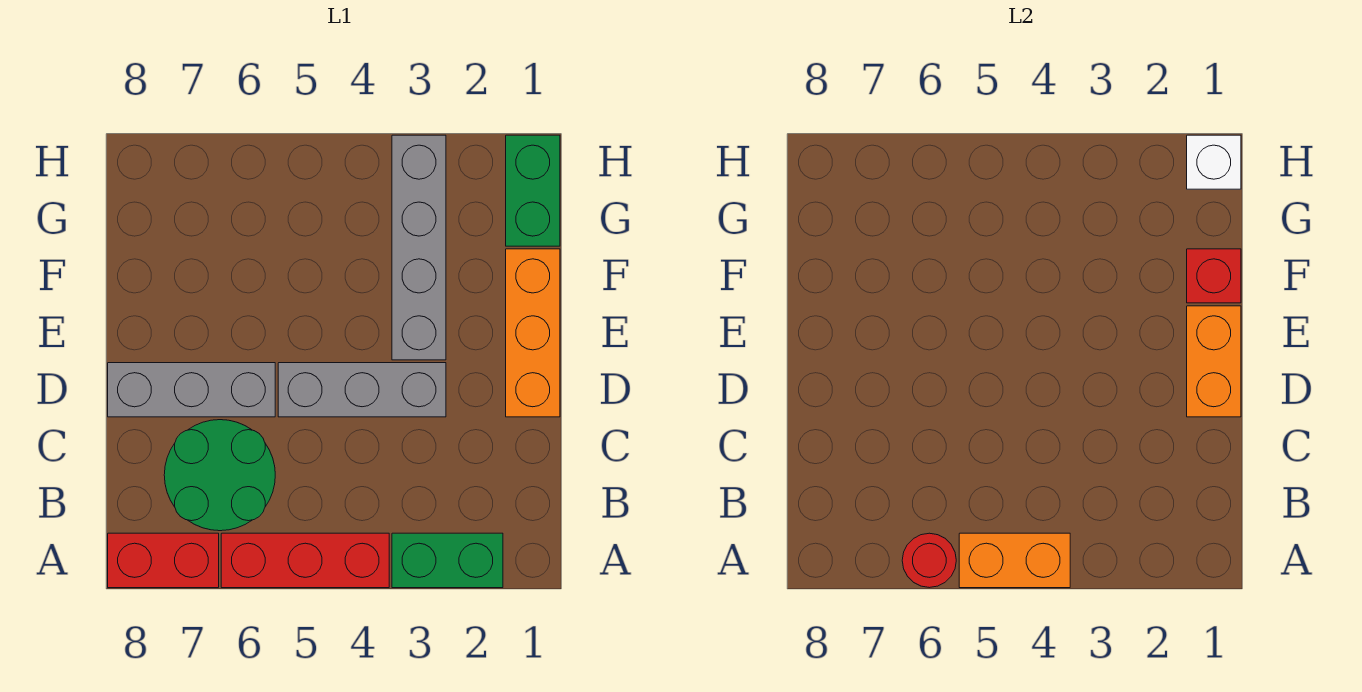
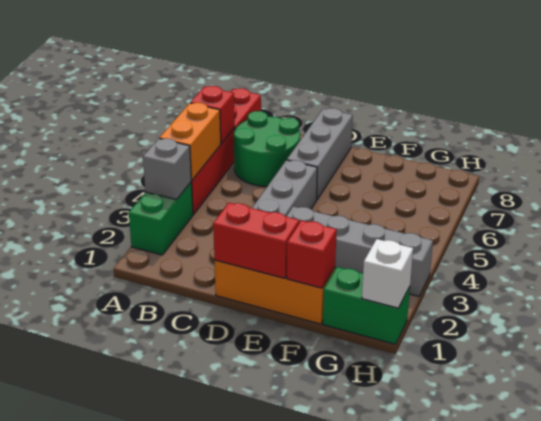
none -> grey 1x1 brick [143,138,191,200]
red 1x1 round brick [902,533,956,588] -> red 1x1 brick [190,86,235,144]
orange 1x2 brick [1187,306,1241,417] -> red 1x2 brick [213,203,299,278]

